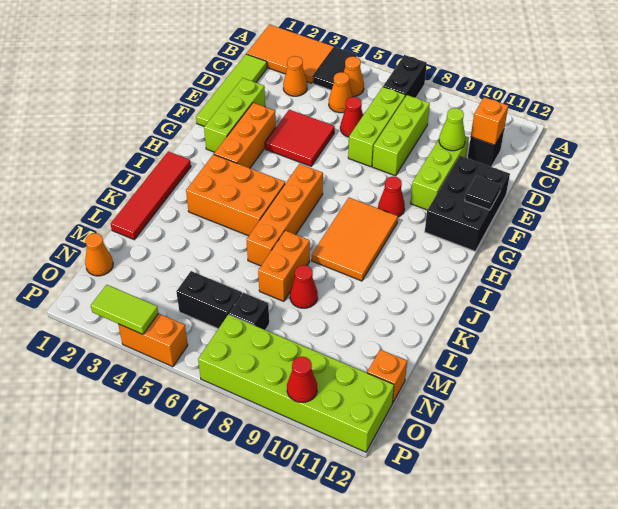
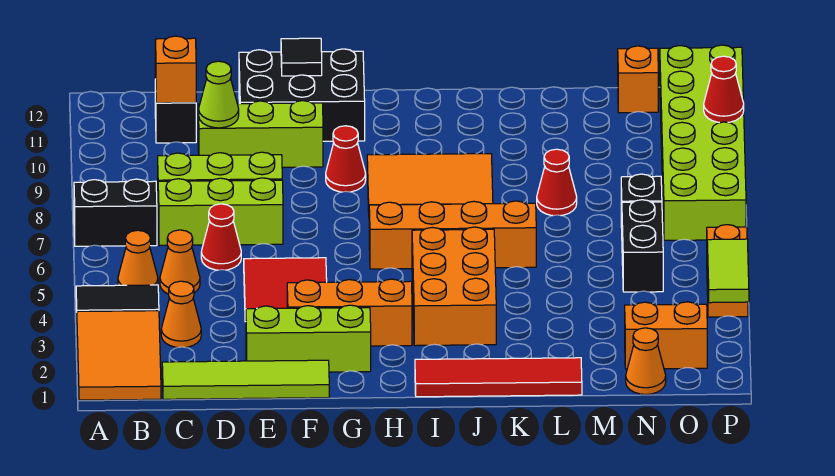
orange 1x2 brick [258,231,310,301] -> orange 1x2 brick moved to [625,302,707,369]

